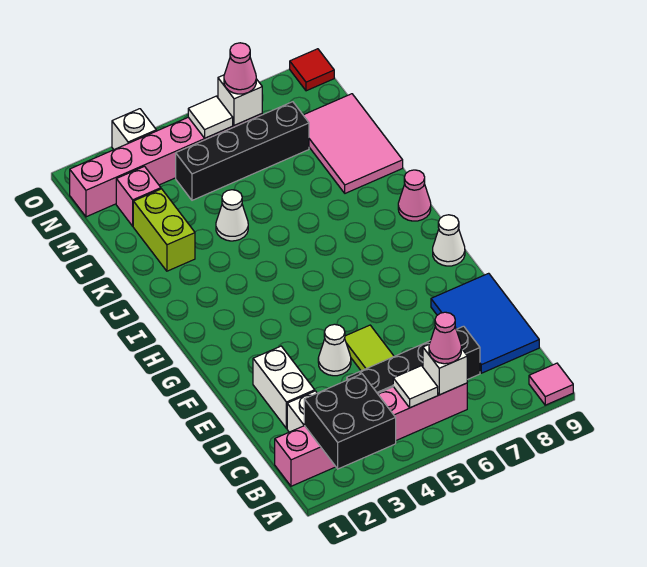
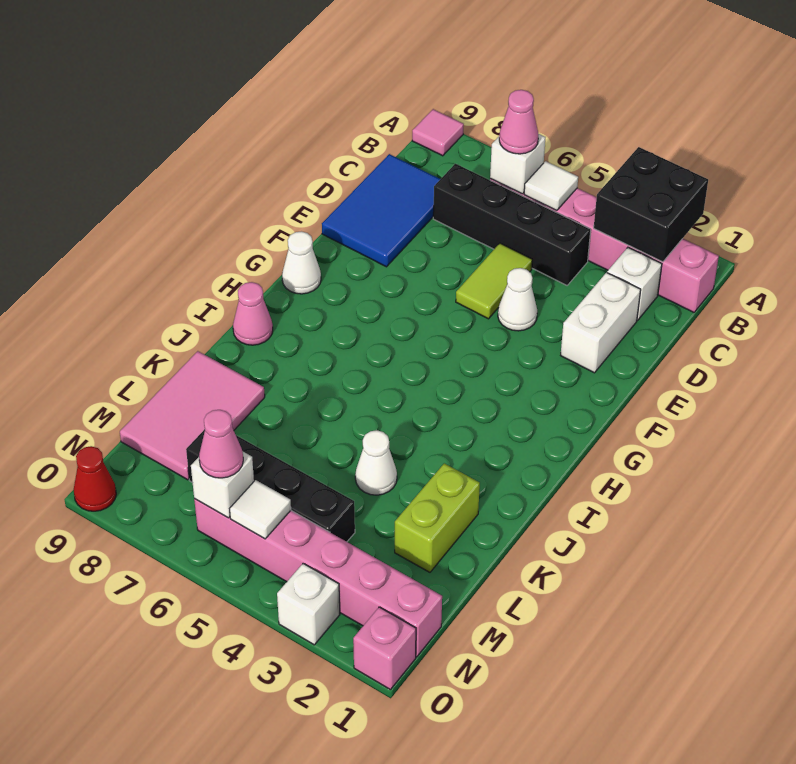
pink 1x1 brick [116,166,161,226] -> pink 1x1 brick moved to [353,607,416,690]
red 1x1 tile [290,49,334,91] -> red 1x1 cone [74,446,116,511]

